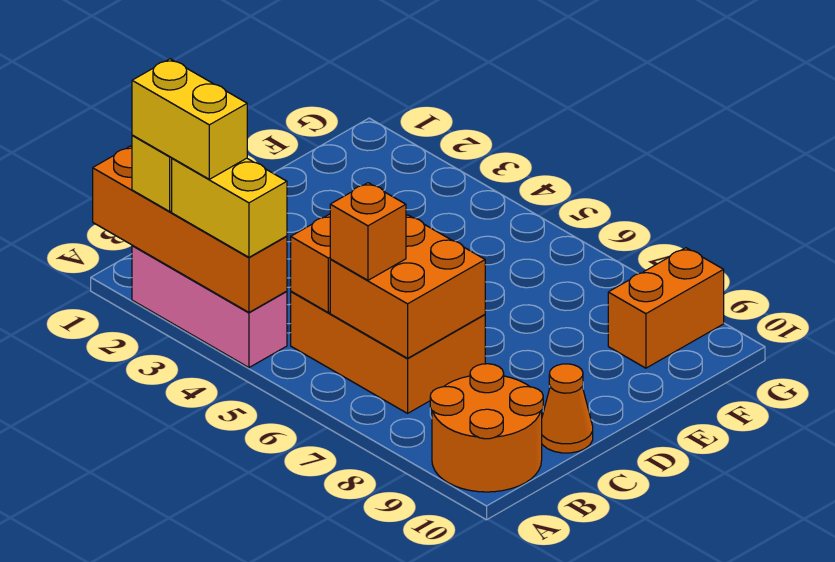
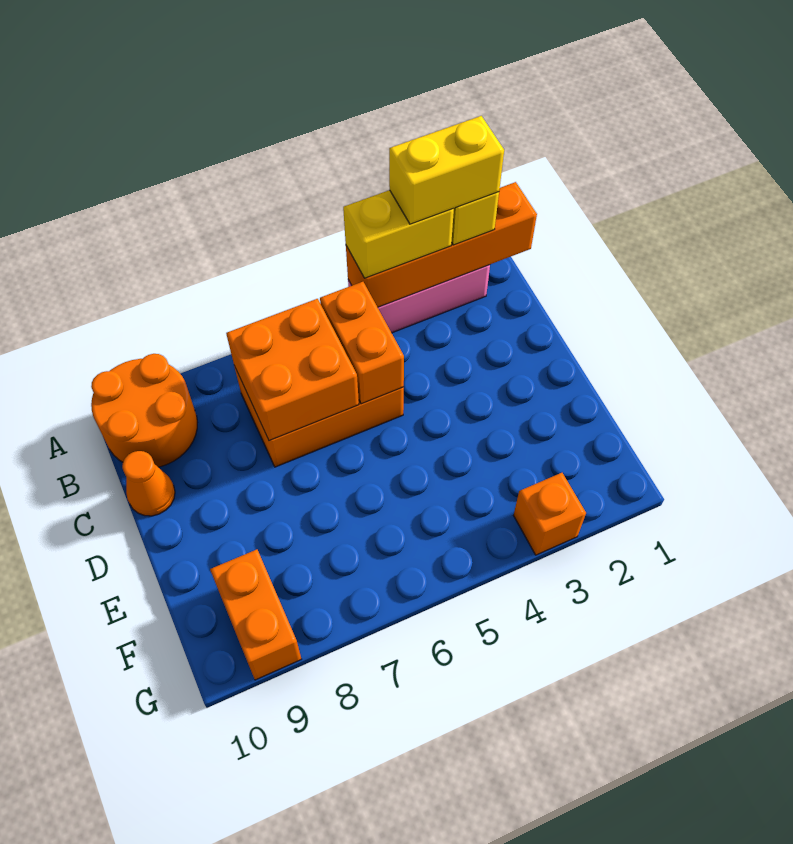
orange 1x1 brick [330,183,406,280] -> orange 1x1 brick moved to [514,473,586,555]

